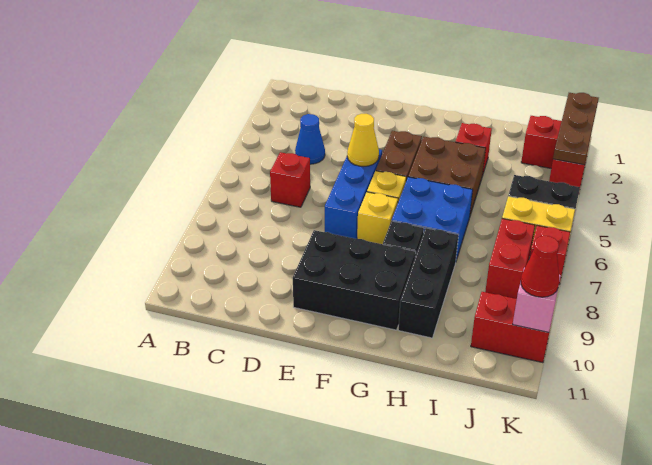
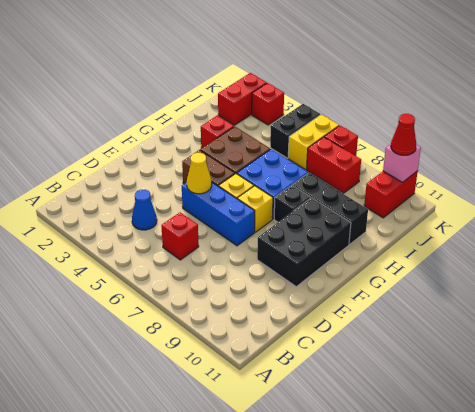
brown 1x3 plate [553,93,599,165] -> none

